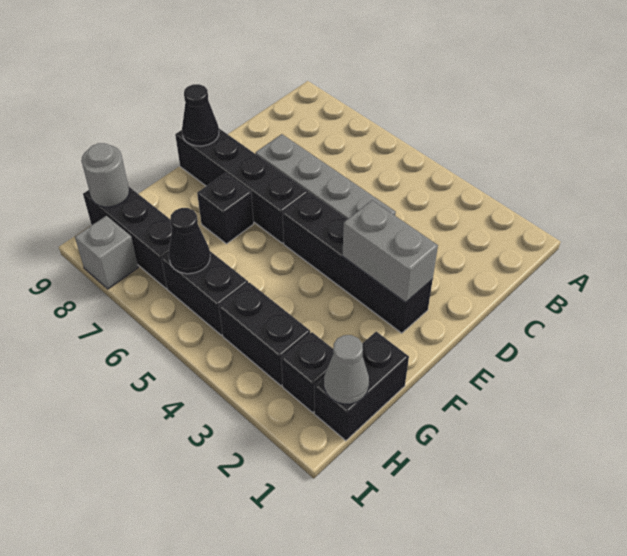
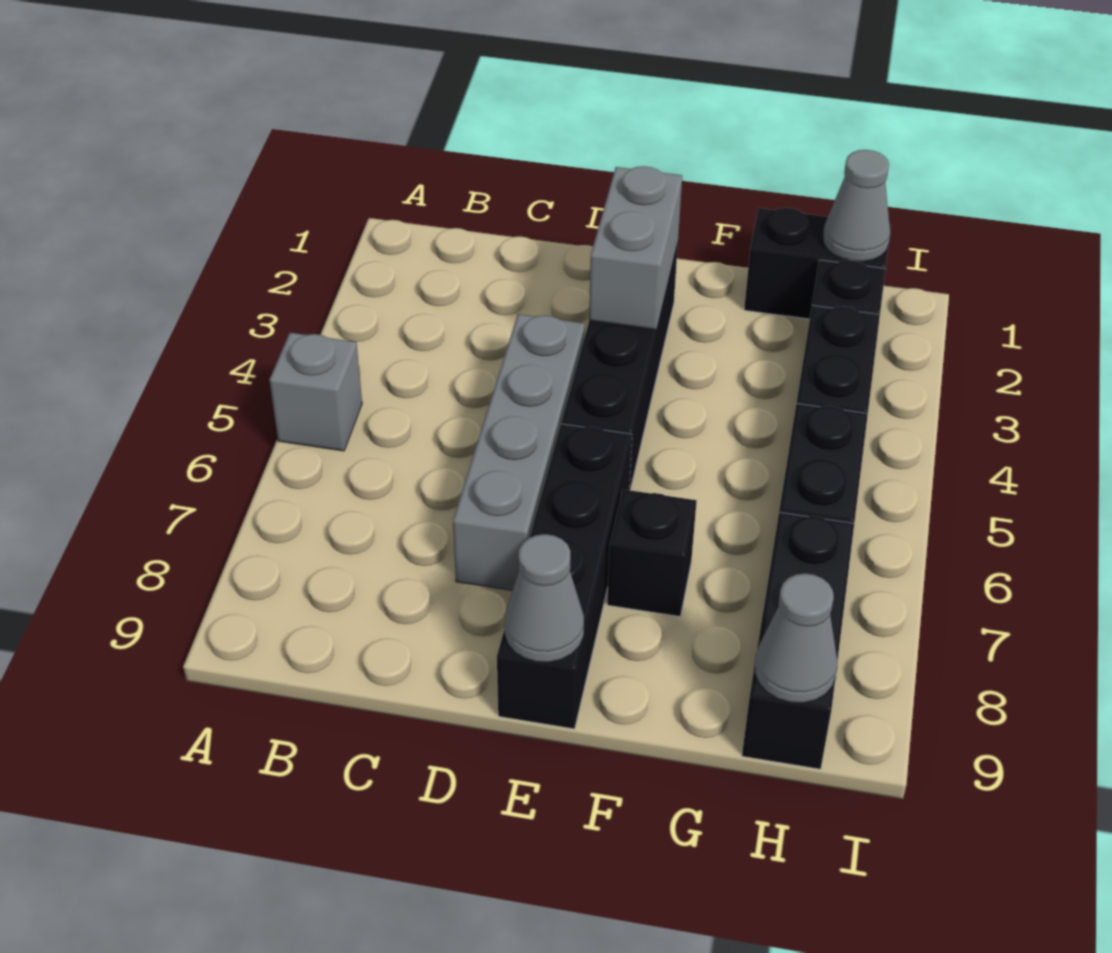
black 1x1 cone [182,84,219,146] -> grey 1x1 cone [504,534,584,662]
black 1x1 cone [169,208,210,274] -> none
grey 1x1 round brick [81,143,129,207] -> grey 1x1 cone [755,573,837,703]
grey 1x1 brick [75,216,138,289] -> grey 1x1 brick moved to [270,333,362,451]

